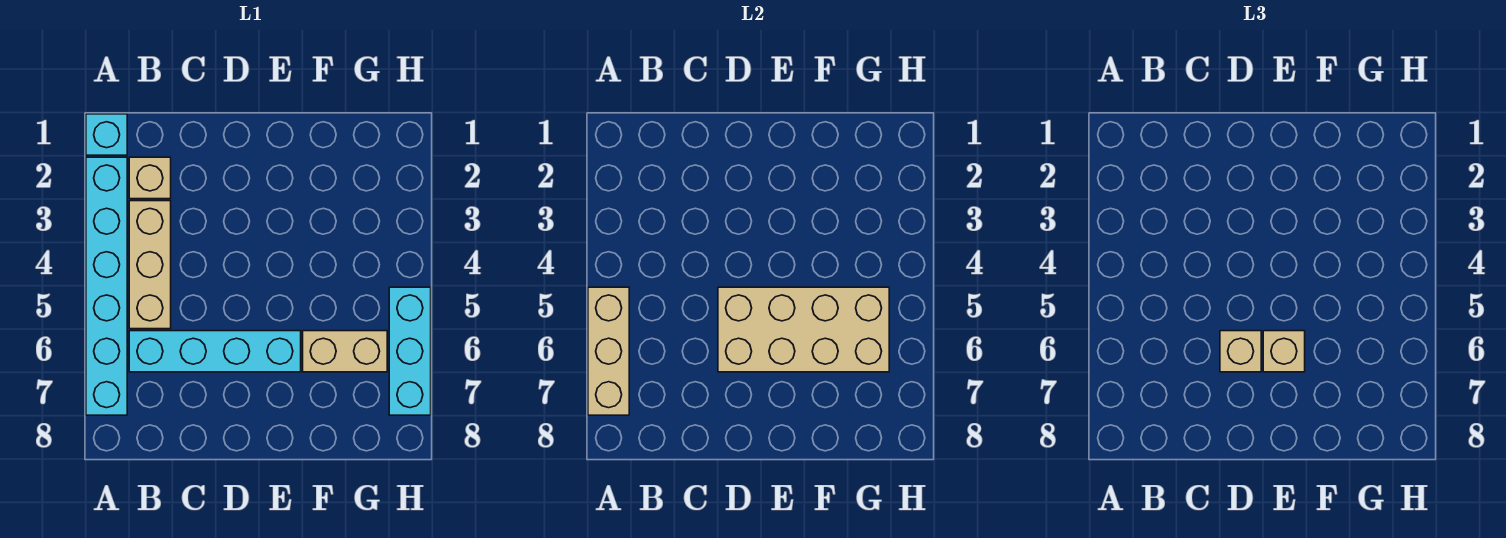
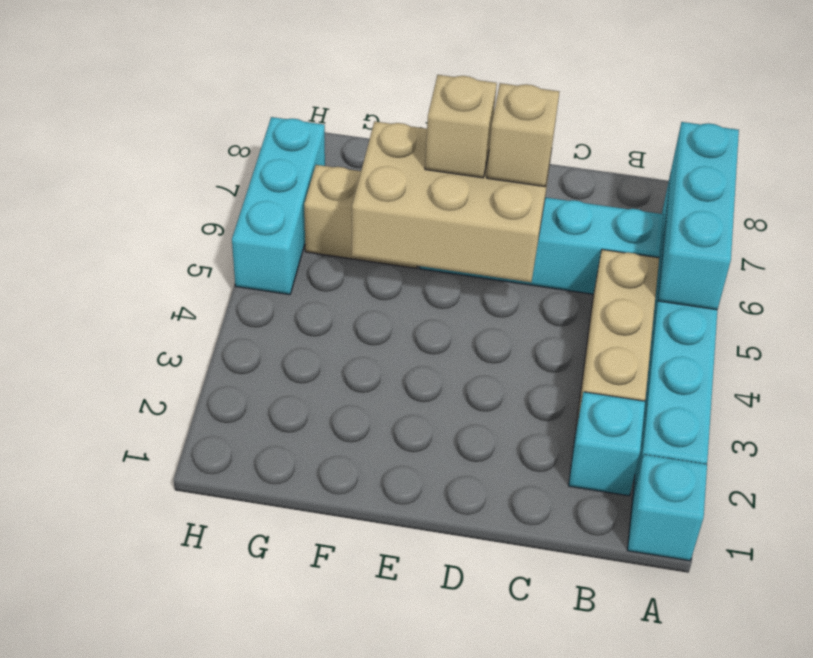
tan 1x3 brick [588,287,629,415] -> cyan 1x3 brick [658,122,739,310]
tan 1x1 brick [129,157,171,199] -> cyan 1x1 brick [569,392,645,496]
tan 2x4 brick [718,287,889,372] -> tan 2x3 brick [352,121,551,282]

